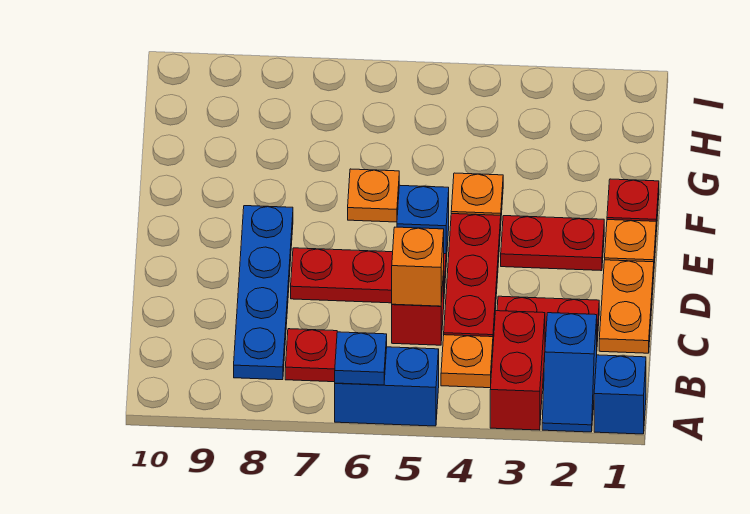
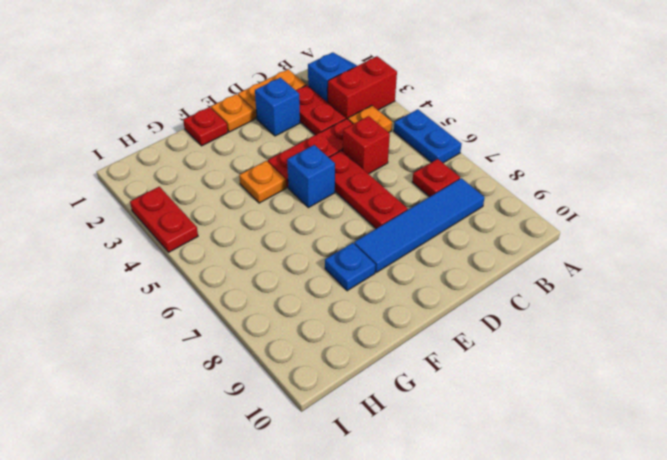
blue 1x1 brick [594,355,646,434] -> blue 1x1 brick moved to [255,78,300,136]
blue 1x2 brick [335,347,439,426] -> blue 1x2 plate [394,109,461,163]
blue 1x1 plate [335,332,387,385] -> blue 1x1 plate moved to [325,243,376,291]
blue 1x4 plate [234,206,293,380] -> blue 1x4 tile [354,178,485,272]
orange 1x1 brick [392,227,444,306] -> none
red 1x2 plate [501,216,604,271] -> red 1x2 plate moved to [130,187,198,252]
orange 1x1 plate [348,169,399,222] -> none

